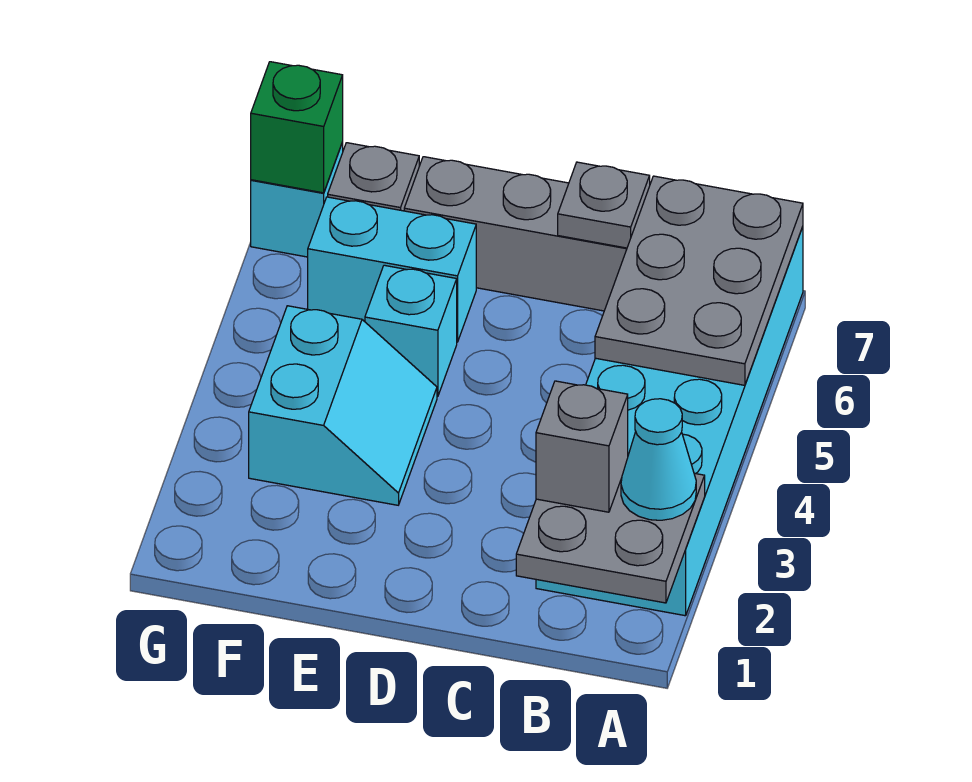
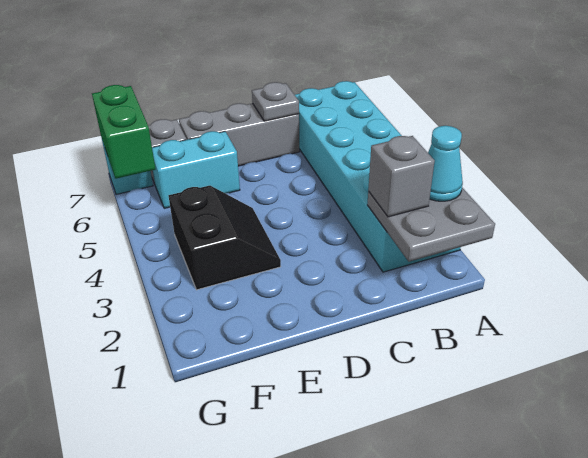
grey 2x3 plate [595,176,803,385] -> none
cyan 2x2 slope [249,306,437,505] -> black 2x2 slope [168,186,281,290]
cyan 1x1 brick [365,265,457,397] -> none
green 1x1 brick [251,62,343,193] -> green 1x2 brick [92,85,156,179]

